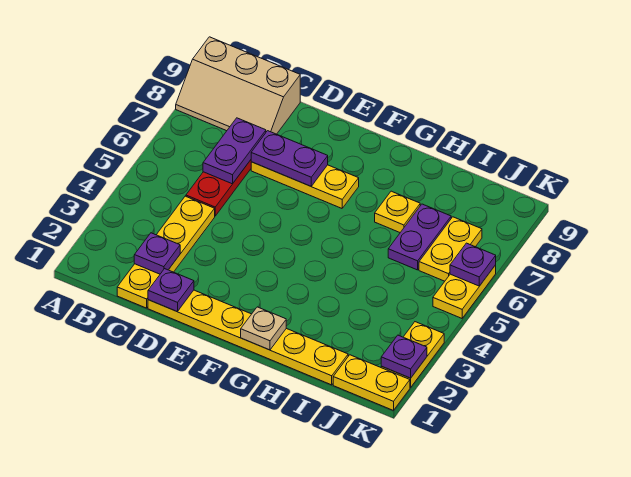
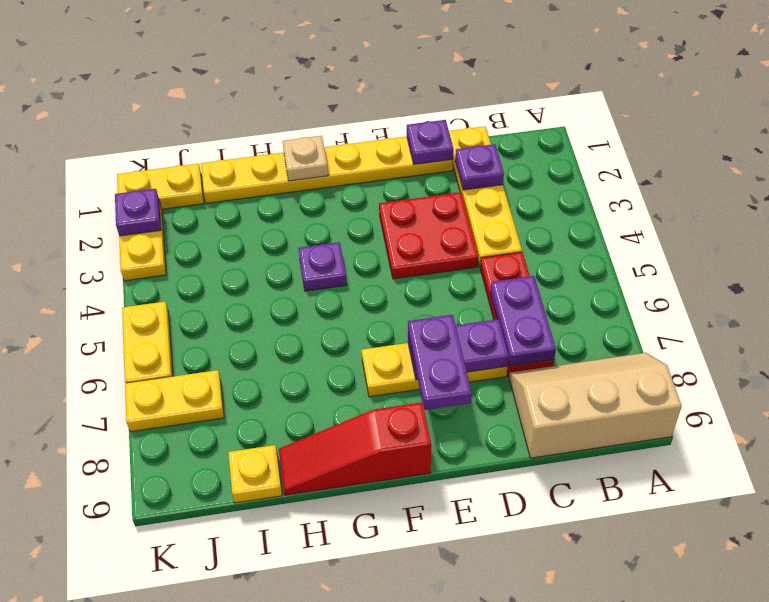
none -> red 2x2 plate [379,192,478,279]
none -> red 1x3 slope [279,402,431,495]
yellow 1x1 plate [375,191,420,232] -> yellow 1x1 plate moved to [228,445,282,503]
purple 1x2 plate [388,204,451,270] -> purple 1x2 plate moved to [408,315,472,410]
yellow 1x2 plate [419,217,482,281] -> yellow 1x2 plate turned to [125,370,224,432]
purple 1x1 plate [450,243,496,286] -> purple 1x1 plate moved to [298,242,347,291]

